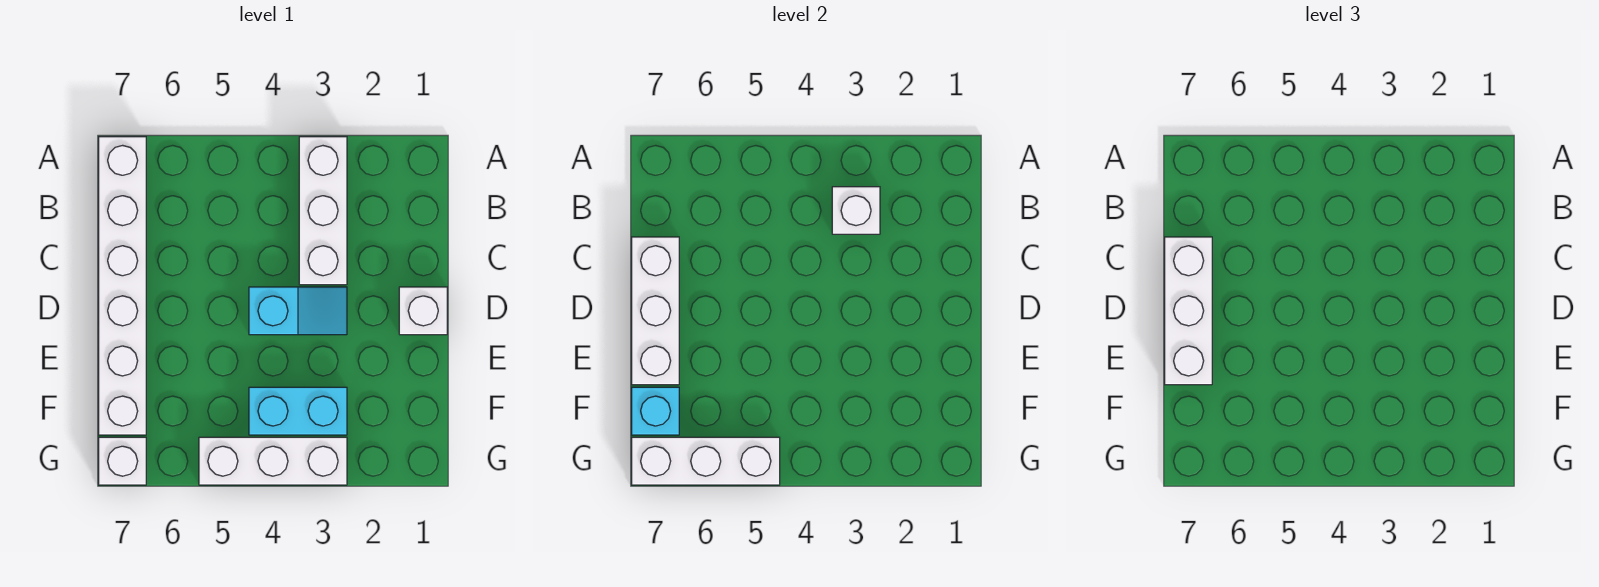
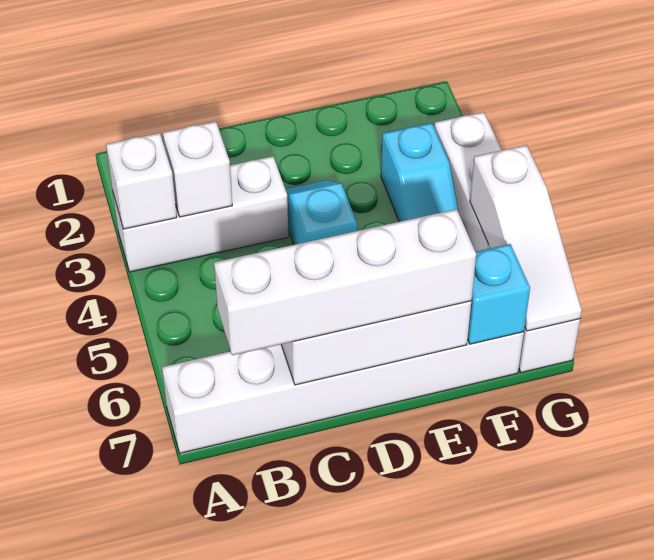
white 1x3 brick [1165,237,1212,385] -> white 1x4 brick [214,209,476,355]
white 1x1 brick [399,287,447,335] -> white 1x1 brick moved to [106,133,177,229]
cyan 1x2 brick [249,387,347,435] -> cyan 1x2 slope [381,123,458,222]
white 1x3 brick [632,437,780,485] -> white 1x3 slope [470,145,582,331]

